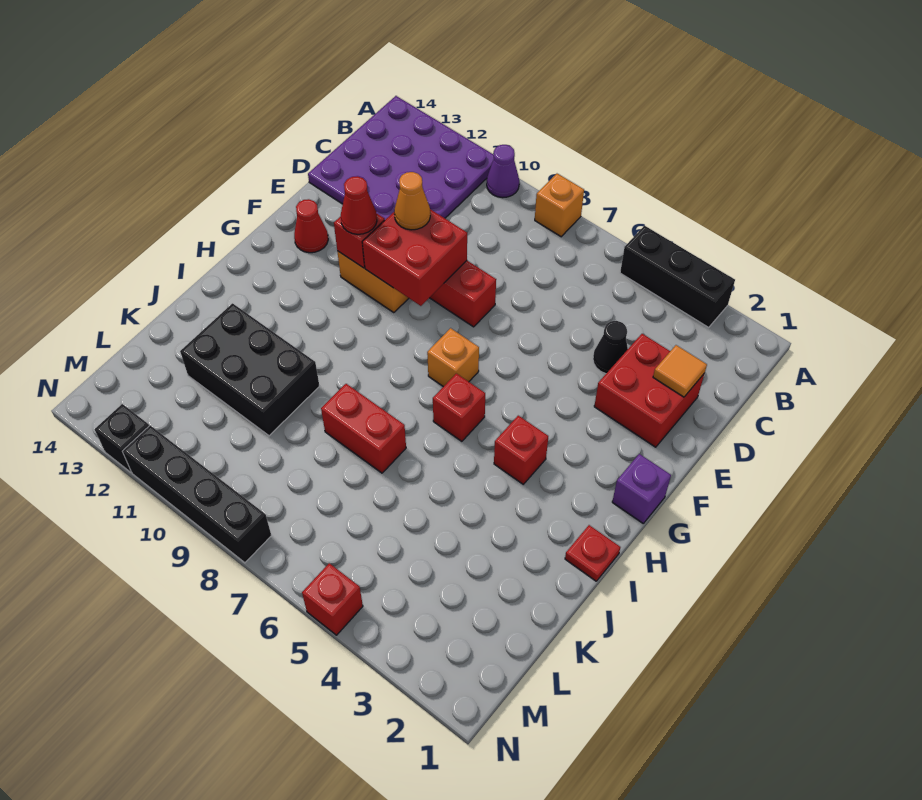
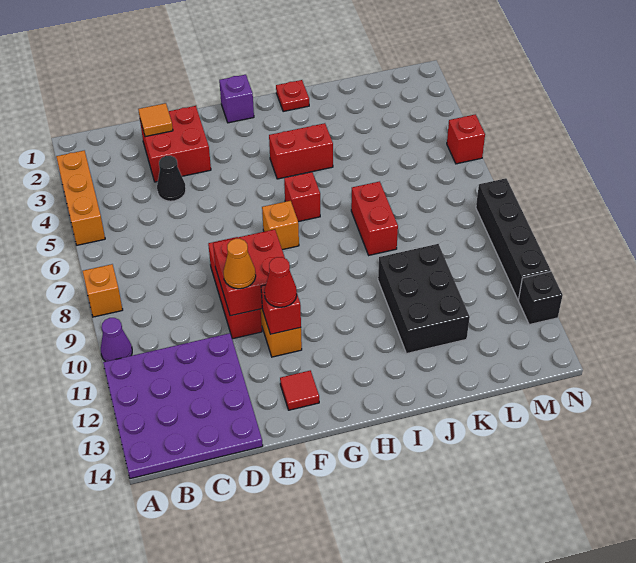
black 1x3 brick [620,226,735,328] -> orange 1x3 brick [56,151,105,245]
red 1x1 cone [294,199,328,253] -> red 1x1 tile [280,370,319,410]
red 1x1 brick [494,416,548,484] -> red 1x2 brick [269,123,333,179]

